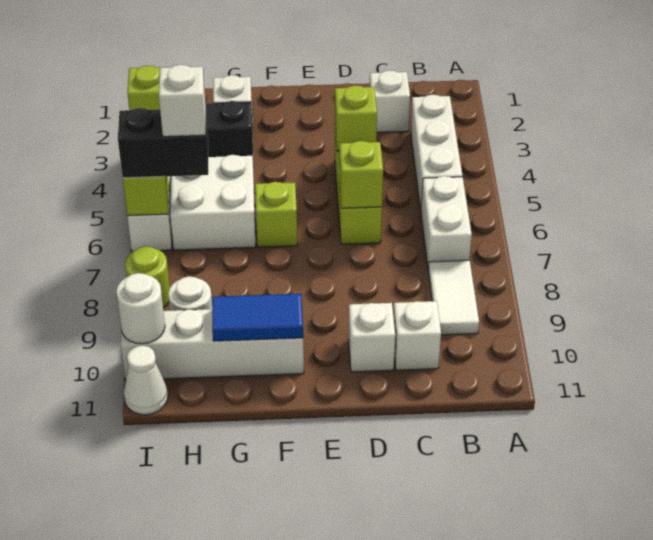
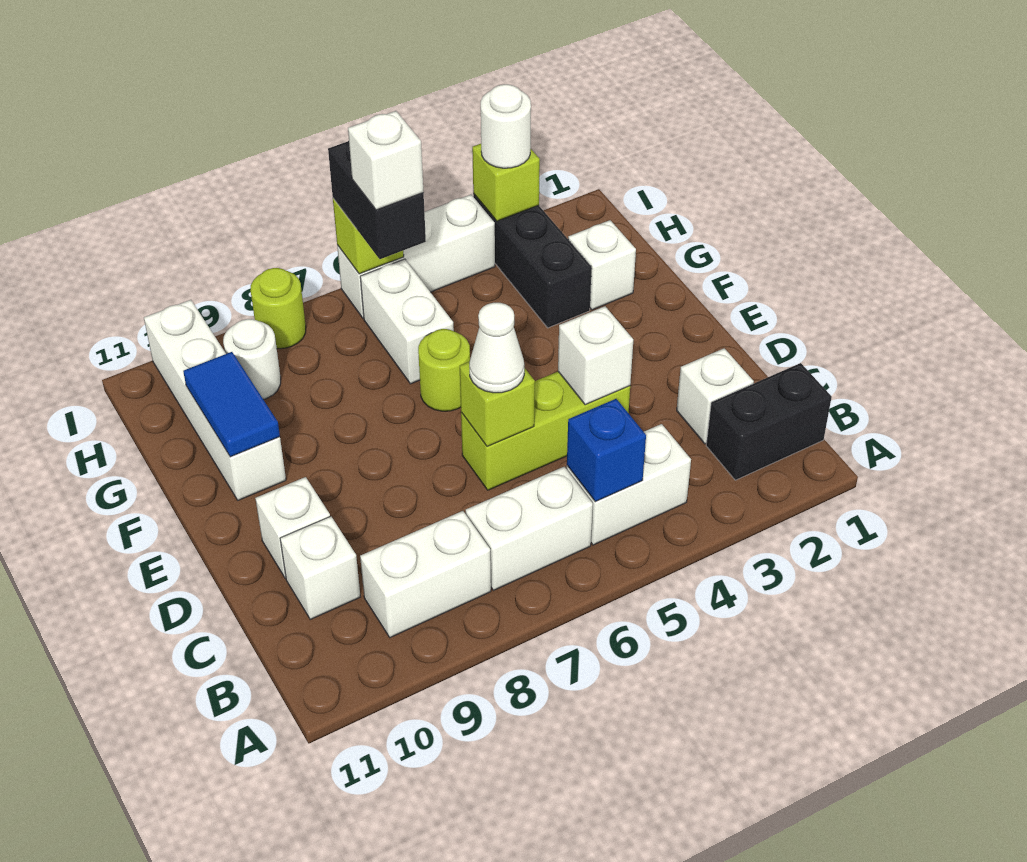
none -> black 1x2 brick [706,363,832,480]
white 1x3 brick [410,95,462,211] -> white 1x2 brick [567,424,691,545]
none -> blue 1x1 brick [567,399,646,502]
white 1x2 tile [428,260,479,335] -> white 1x2 brick [360,511,491,638]
lime 1x1 brick [335,85,377,151] -> white 1x1 brick [558,306,633,405]
lime 1x1 brick [255,182,297,247] -> lime 1x1 round brick [418,329,470,411]
white 2x2 brick [170,155,256,250] -> white 1x2 brick [360,259,454,384]
white 1x1 round brick [116,273,165,344] -> white 1x1 round brick moved to [481,84,531,168]
white 1x1 cone [124,345,168,415] -> white 1x1 cone moved to [469,303,524,393]

